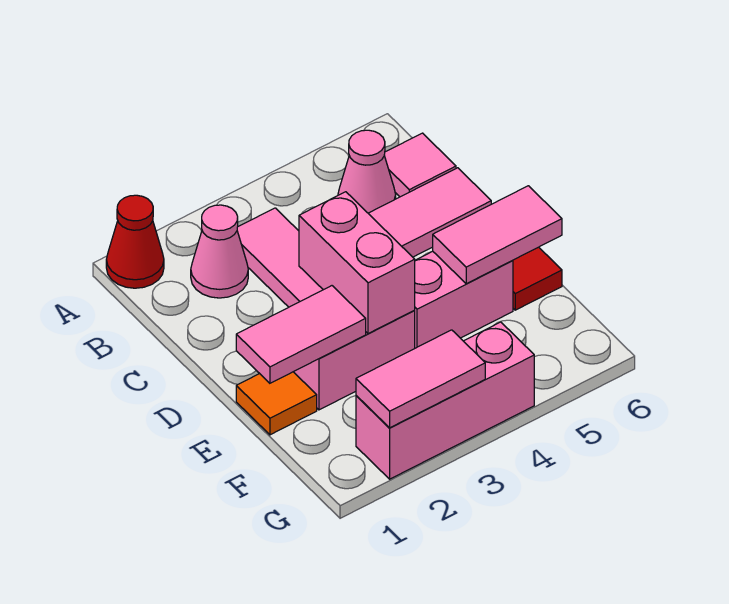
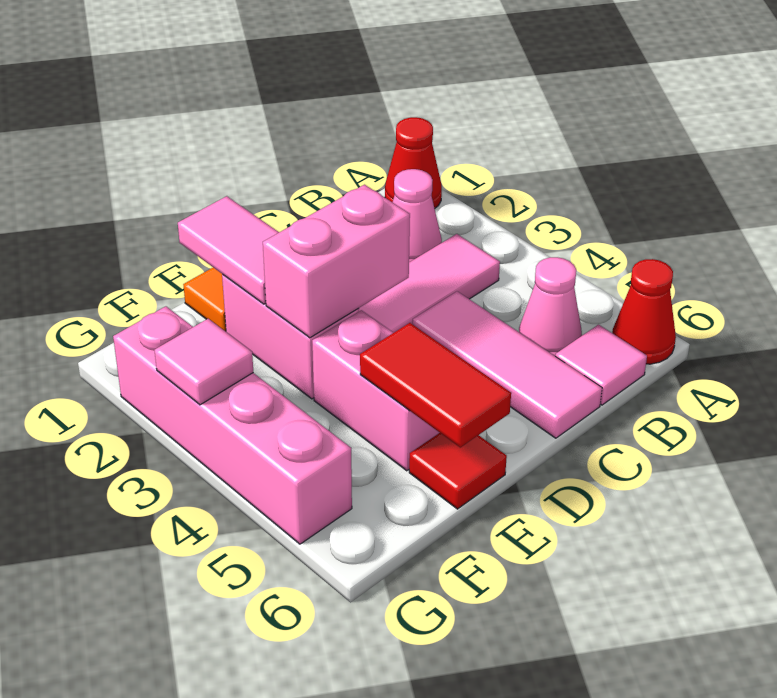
none -> red 1x1 cone [612,259,676,364]
pink 1x2 tile [433,186,562,284] -> red 1x2 tile [360,323,511,447]
pink 1x3 brick [356,322,534,479] -> pink 1x4 brick [113,306,352,544]
pink 1x2 tile [356,330,485,428] -> pink 1x1 tile [154,319,253,405]

